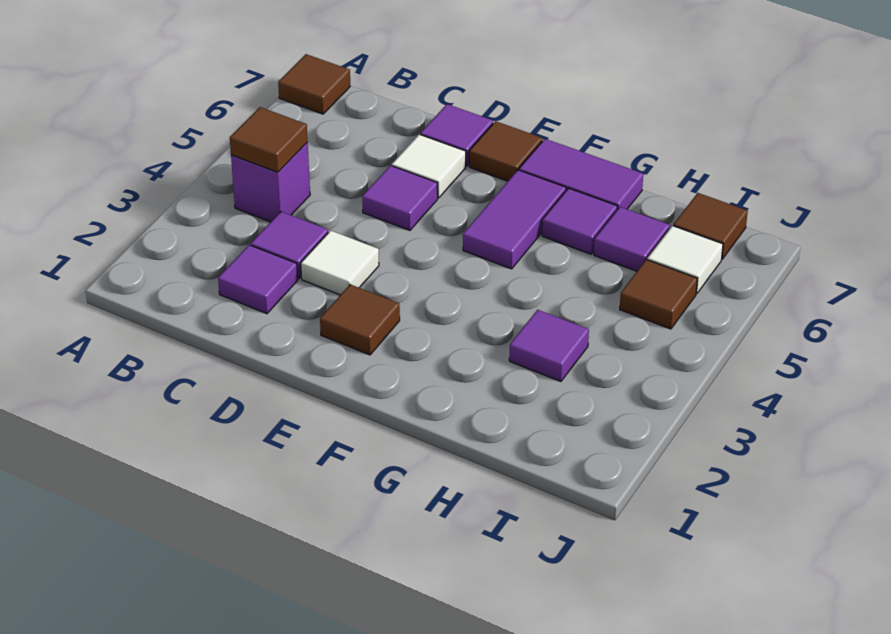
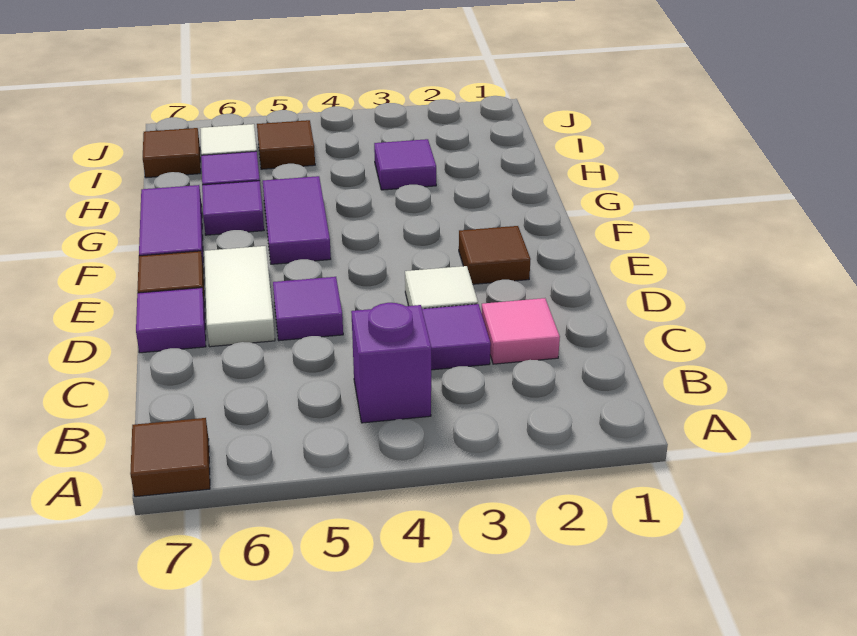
brown 1x1 tile [230,107,308,172] -> none
purple 1x1 tile [218,245,298,314] -> pink 1x1 tile [482,298,560,364]
white 1x1 tile [392,134,466,198] -> white 1x2 tile [204,246,275,347]
purple 1x2 tile [463,170,566,269] -> purple 1x2 tile turned to [263,176,331,264]

